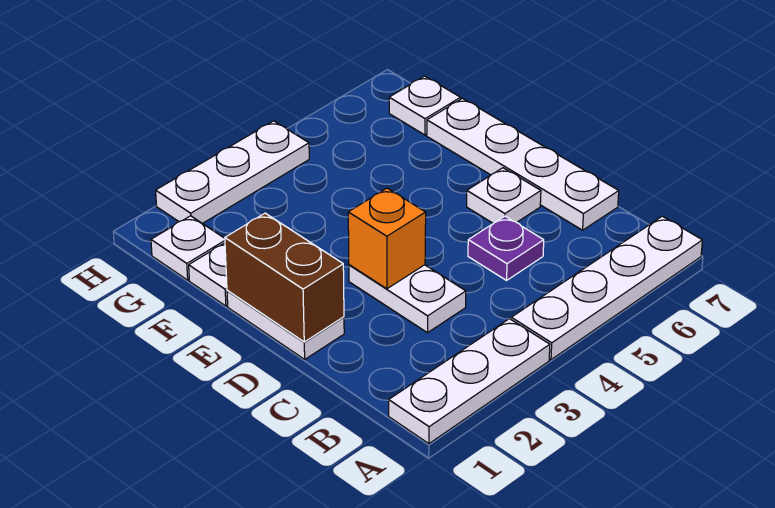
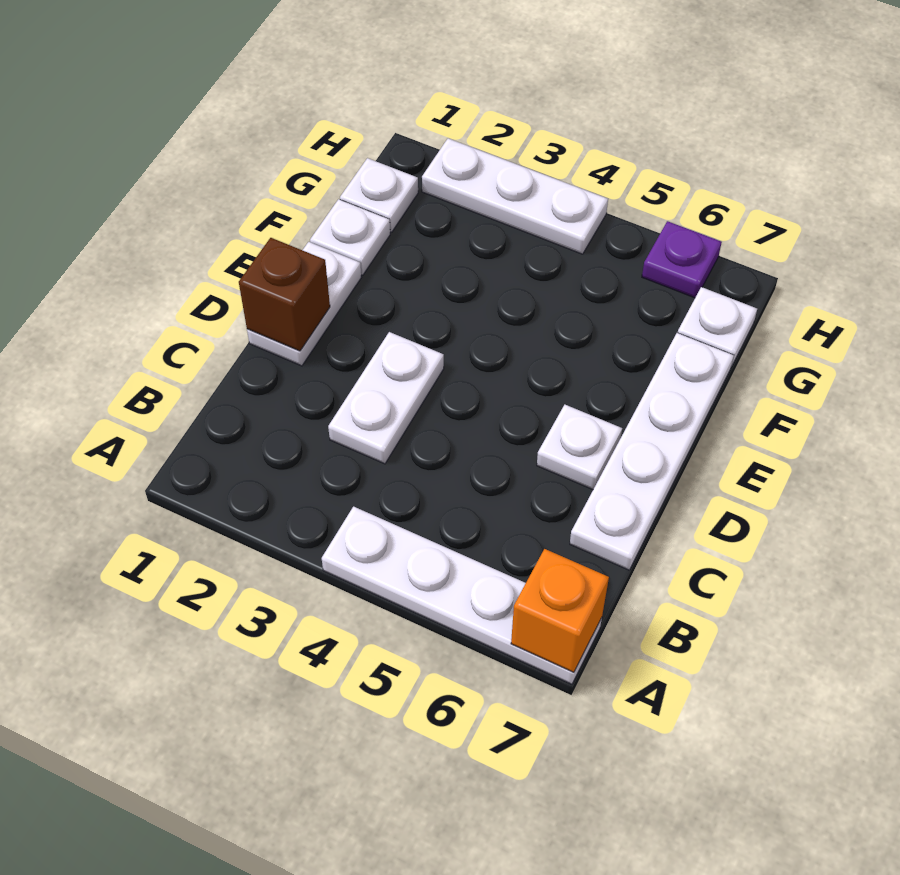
white 1x3 plate [389,319,550,444] -> none
purple 1x1 plate [468,216,544,280] -> purple 1x1 plate moved to [642,221,722,298]
brown 1x2 brick [225,213,344,342] -> brown 1x1 brick [239,238,330,351]
orange 1x1 brick [348,188,426,289] -> orange 1x1 brick moved to [511,549,609,672]

